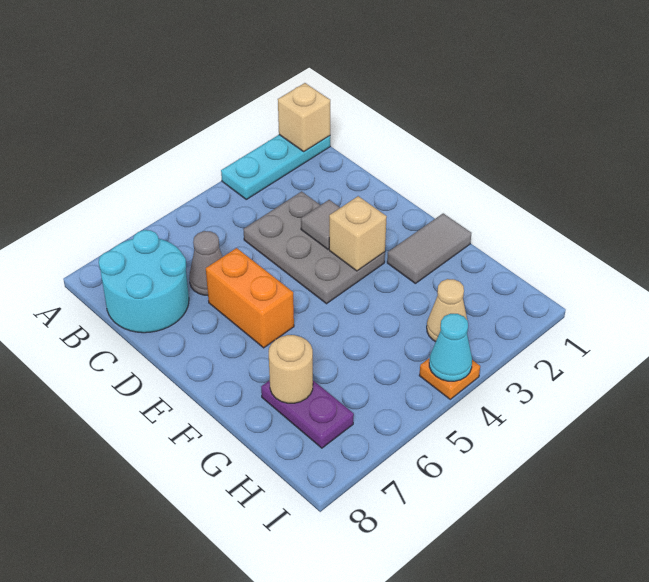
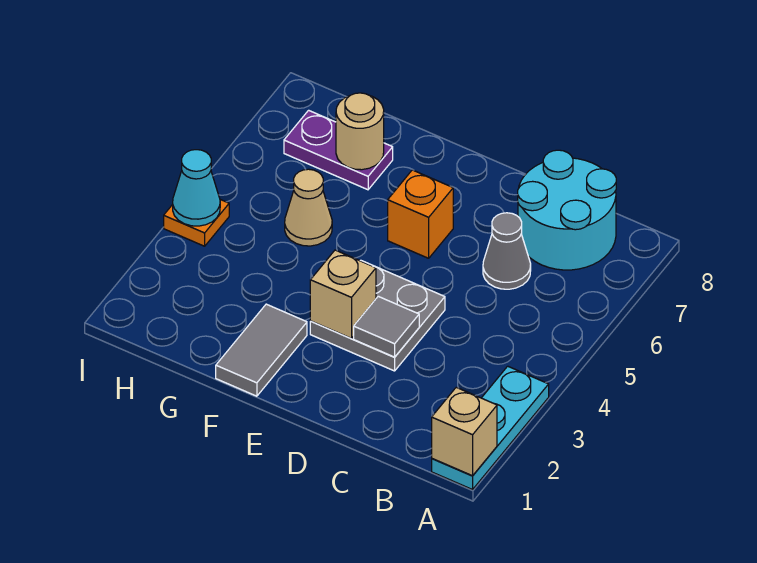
grey 2x3 plate [243,191,385,304] -> grey 2x2 plate [310,260,445,371]
orange 1x2 brick [206,248,294,348] -> orange 1x1 brick [388,170,453,258]
tan 1x1 cone [427,279,467,342] -> tan 1x1 cone moved to [285,169,332,246]

